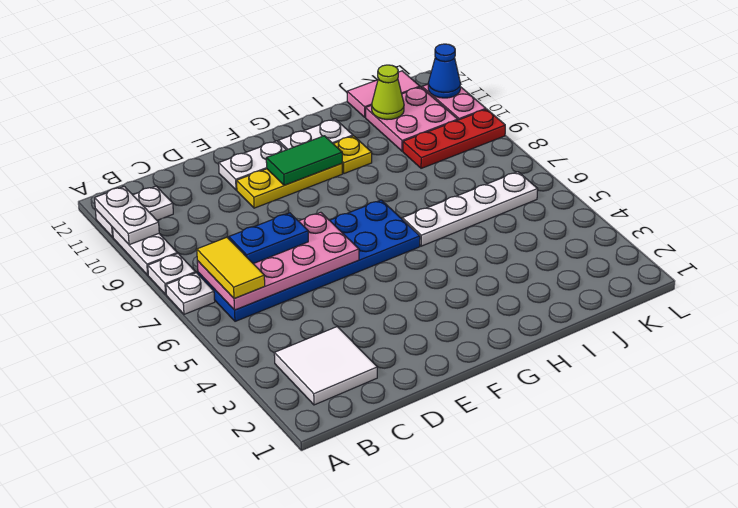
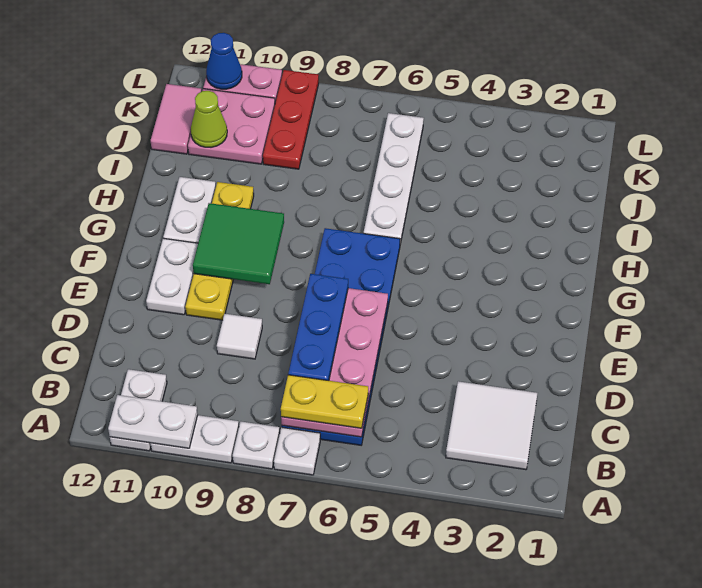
yellow 1x2 tile [197,237,265,299] -> yellow 1x2 plate [281,375,368,428]
blue 1x2 plate [229,213,308,264] -> blue 1x3 plate [288,274,348,381]
none -> white 1x1 tile [217,314,262,359]
green 1x2 tile [266,136,342,185] -> green 2x2 tile [193,203,284,284]

